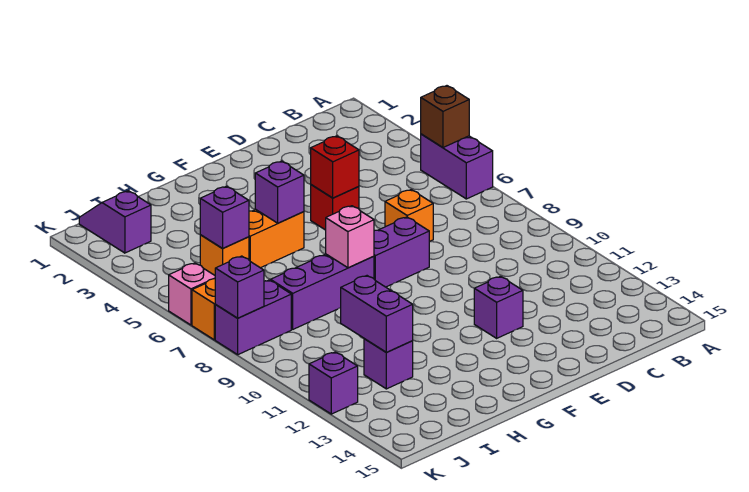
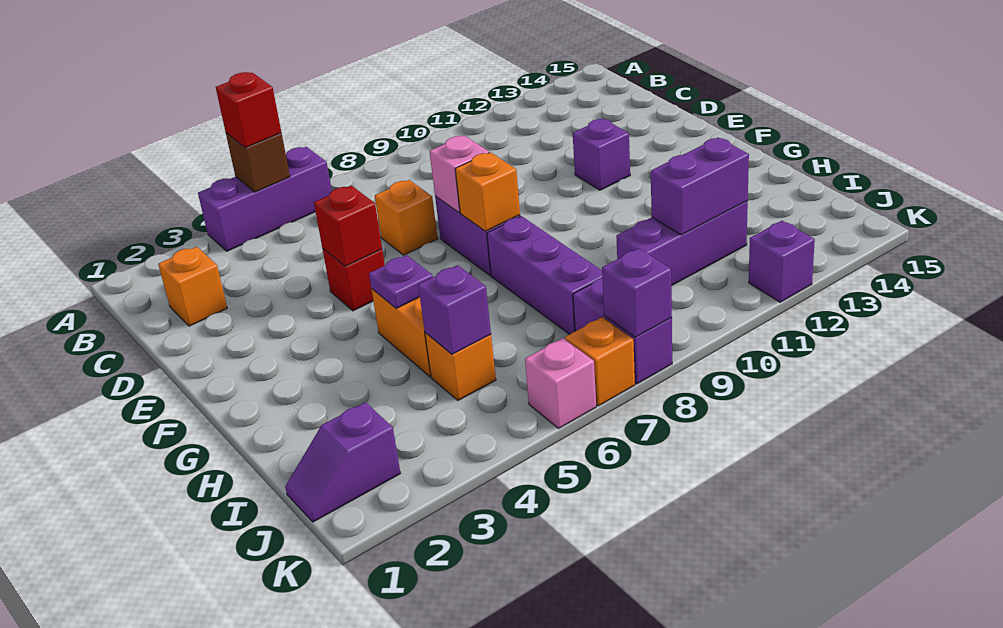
purple 1x2 brick [421,134,493,199] -> purple 1x3 brick [198,147,332,251]
none -> red 1x1 brick [216,72,281,148]
none -> orange 1x1 brick [158,247,227,326]
none -> orange 1x1 brick [455,152,520,231]
purple 1x1 brick [255,161,304,223] -> purple 1x1 plate [369,255,433,309]
pink 1x1 brick [326,206,374,268] -> pink 1x1 brick moved to [429,136,489,213]
purple 1x1 brick [364,339,413,389] -> purple 1x3 brick [616,201,748,286]

